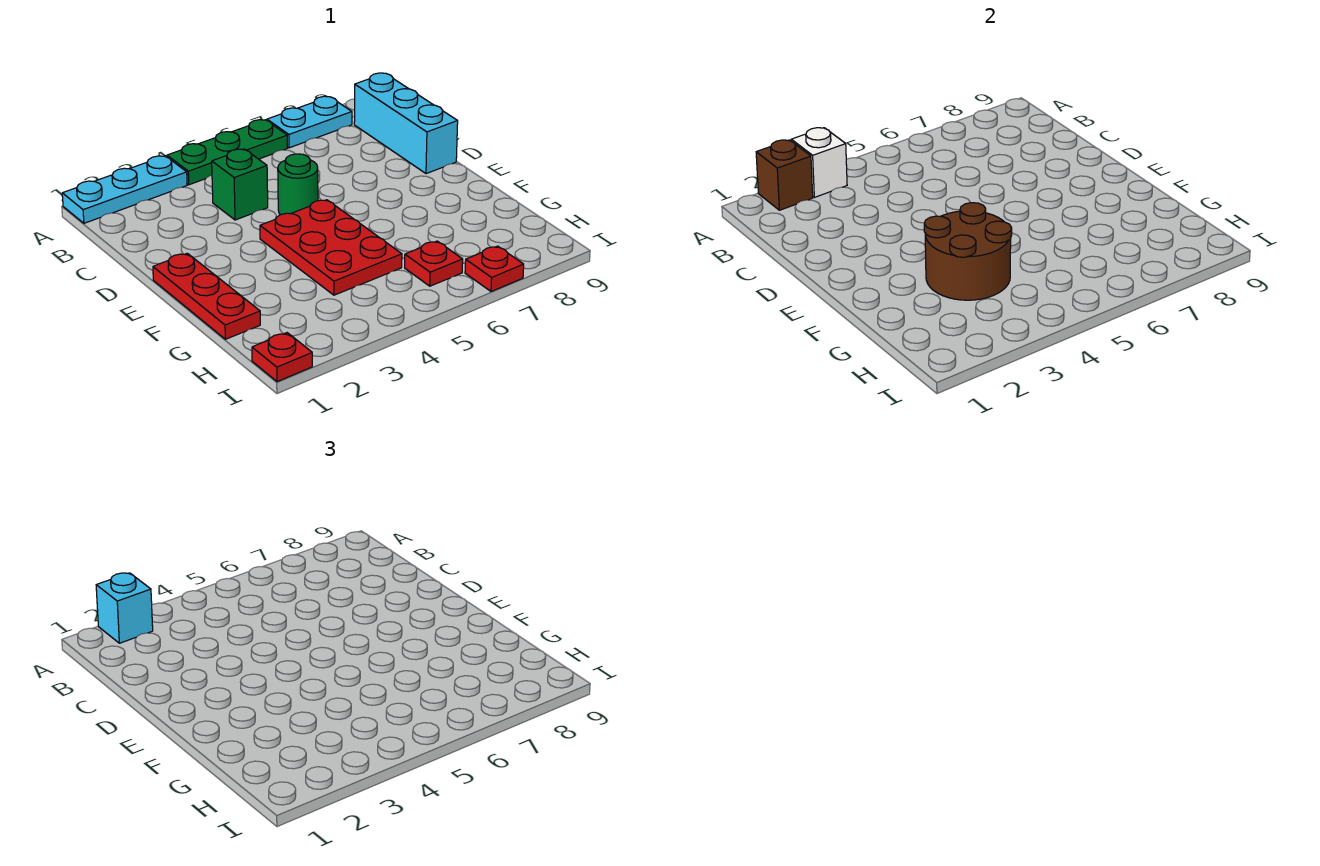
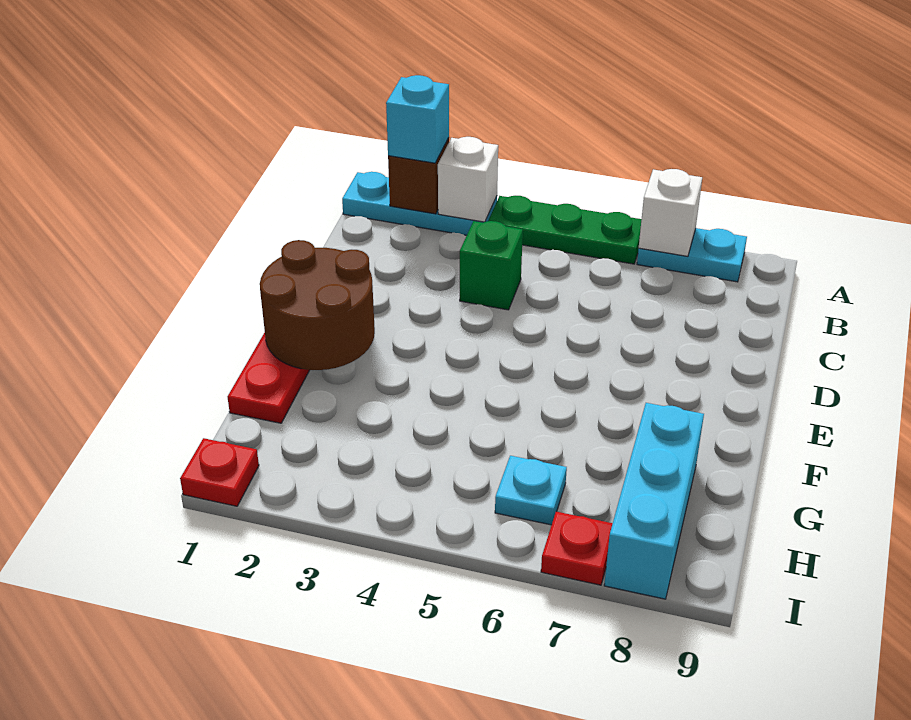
none -> white 1x1 brick [639,169,702,256]
cyan 1x3 brick [354,73,458,174] -> cyan 1x3 brick moved to [604,403,704,599]
green 1x1 round brick [278,154,318,215] -> none
red 2x3 plate [260,200,402,295] -> none
brown 2x2 round brick [924,203,1012,300] -> brown 2x2 round brick moved to [260,240,375,370]
red 1x1 plate [405,241,463,286] -> cyan 1x1 plate [495,456,567,525]

